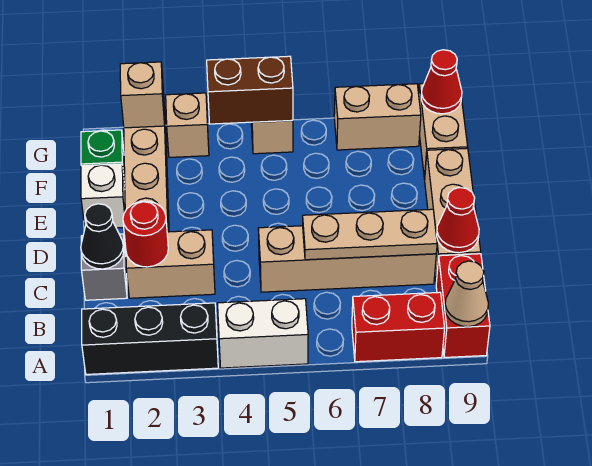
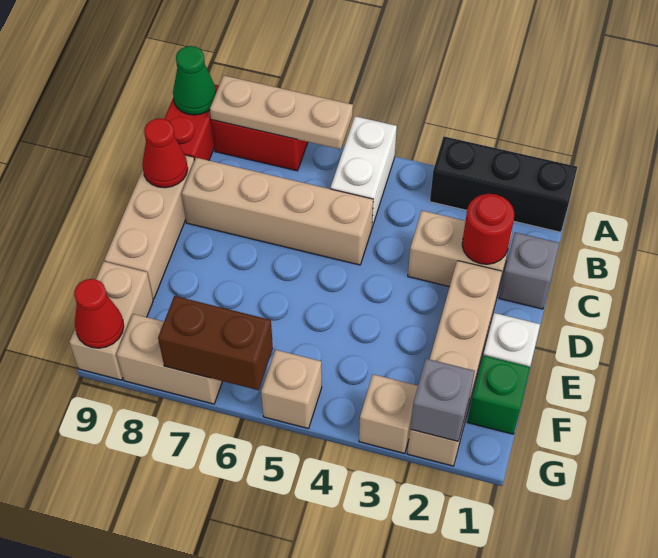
white 1x2 brick [218,299,308,368] -> white 1x2 brick turned to [331,116,397,227]
tan 1x1 cone [445,261,488,327] -> green 1x1 cone [173,46,216,115]
black 1x1 cone [81,204,124,269] -> none
tan 1x3 plate [303,209,437,260] -> tan 1x3 plate moved to [210,75,353,149]
tan 1x1 brick [120,62,165,128] -> grey 1x1 brick [410,359,475,441]
brown 1x2 brick [207,56,293,124] -> brown 1x2 brick moved to [158,296,273,390]

